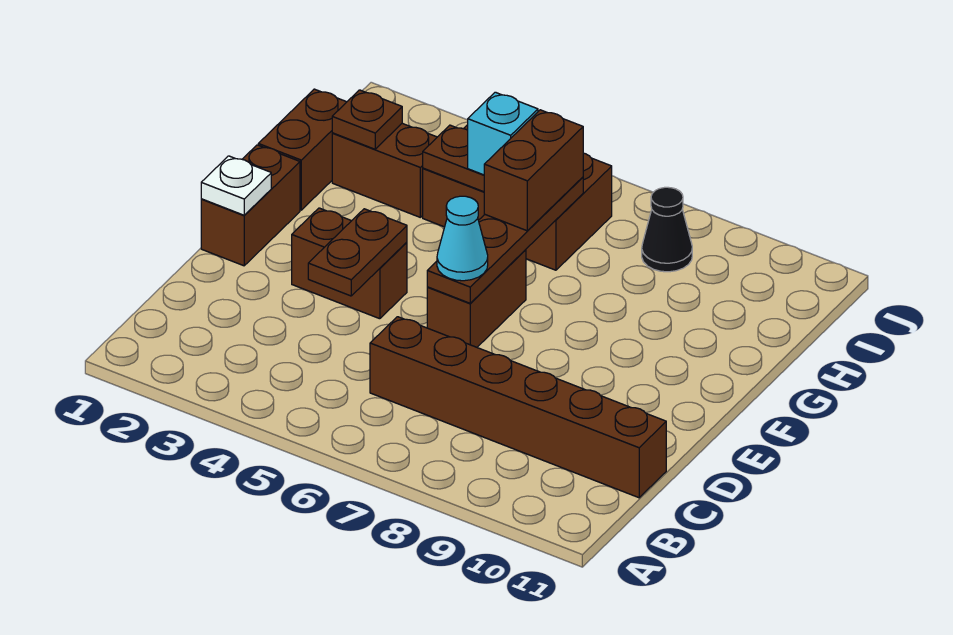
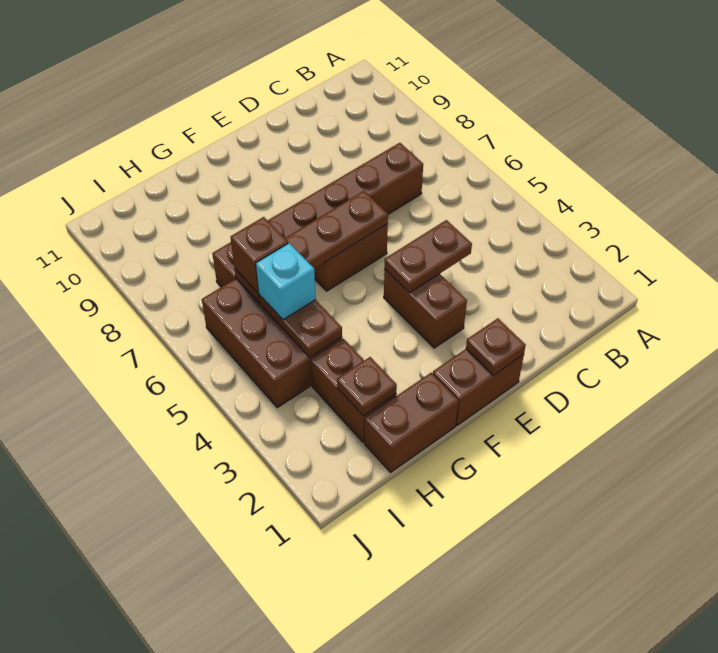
brown 1x6 brick [370,317,666,498] -> brown 1x6 brick turned to [212,143,423,287]
white 1x1 plate [201,156,271,215] -> brown 1x1 plate [466,318,526,375]
cyan 1x1 cone [437,196,488,281] -> none
brown 1x2 brick [484,110,583,231] -> brown 1x1 brick [231,217,288,293]
black 1x1 cone [642,187,692,272] -> none

